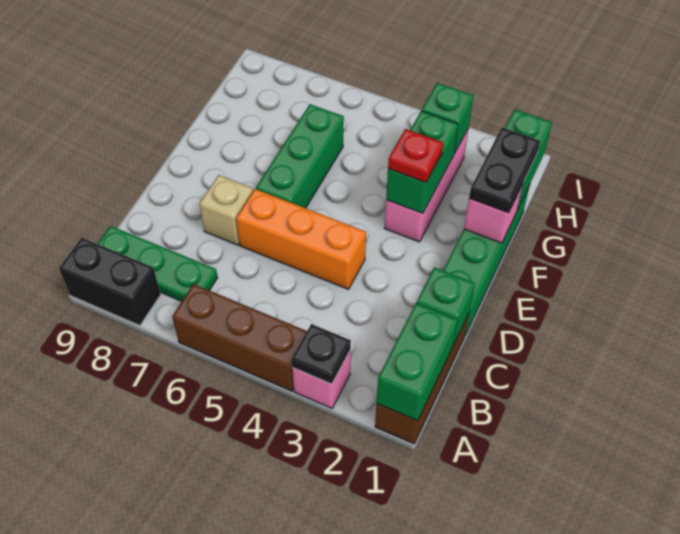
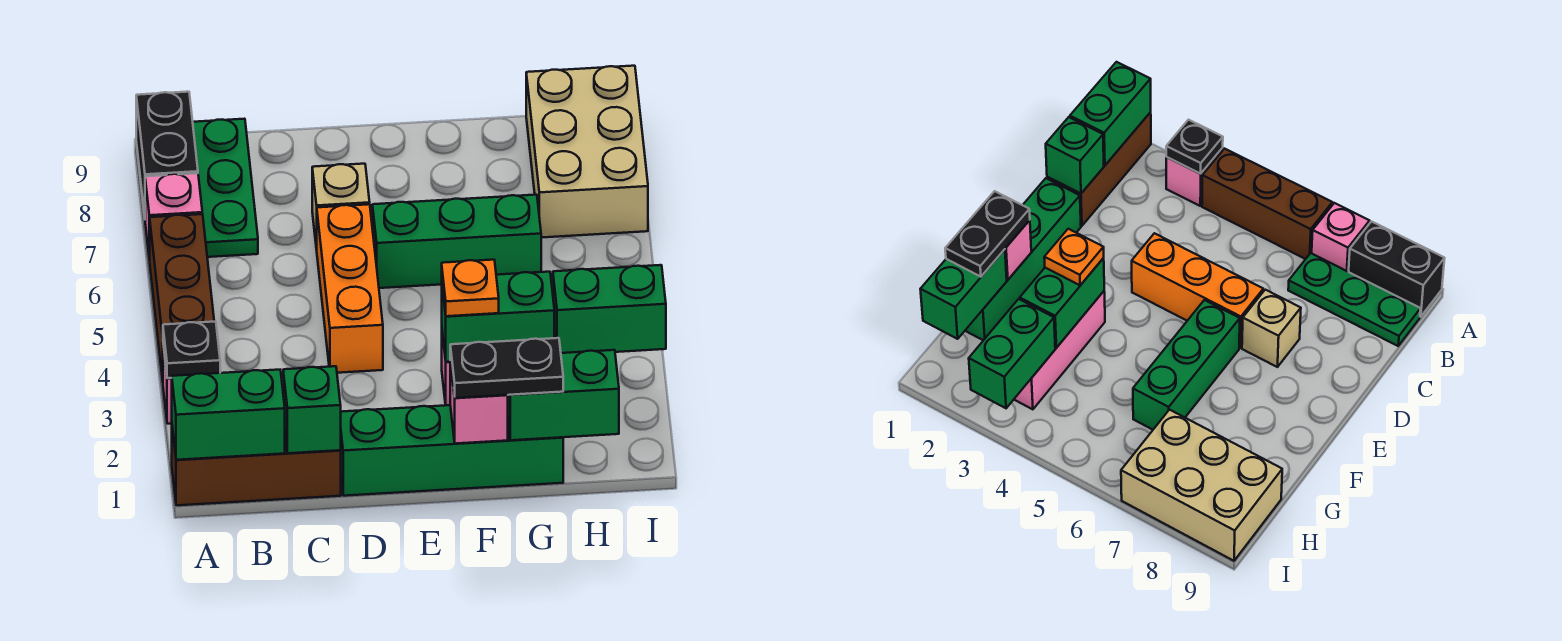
none -> pink 1x1 brick [145,173,202,260]
red 1x1 plate [388,129,443,182] -> orange 1x1 plate [442,260,499,316]
green 1x1 brick [422,83,473,154] -> green 1x2 brick [553,265,666,353]
none -> tan 2x3 brick [526,66,648,238]

